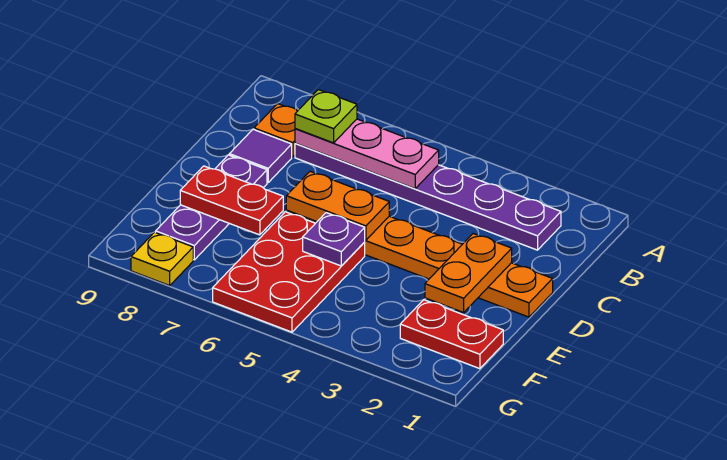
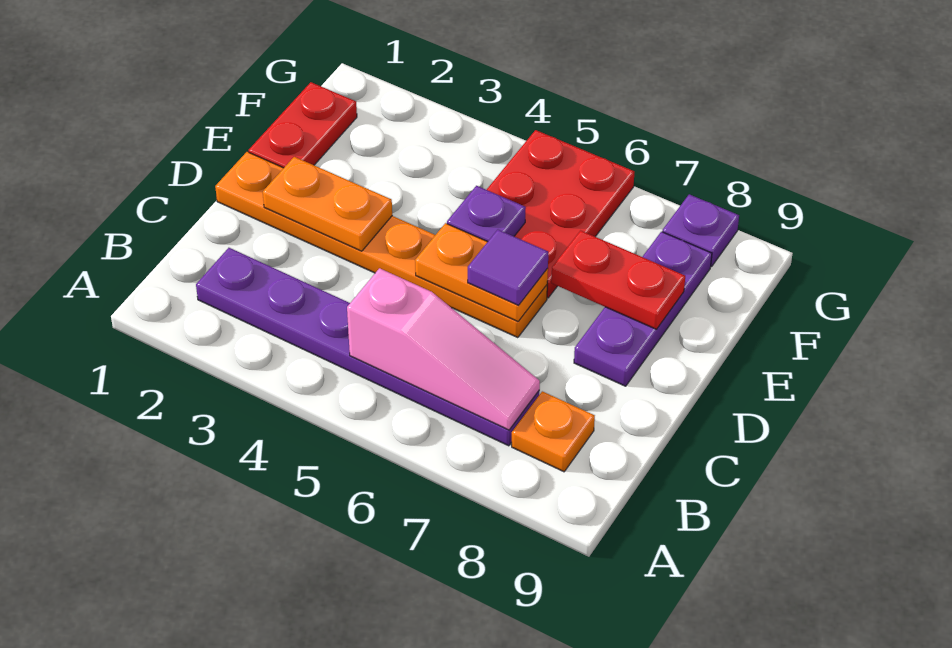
pink 1x3 plate [295,119,439,189] -> pink 1x3 slope [347,268,540,430]
lime 1x1 plate [295,90,357,143] -> none
purple 1x1 tile [229,129,292,183] -> purple 1x1 tile moved to [468,230,548,305]
orange 1x2 plate [425,234,512,312] -> orange 1x2 plate turned to [263,157,392,251]
red 1x2 plate [400,300,503,369] -> red 1x2 plate turned to [249,82,357,168]
yellow 1x1 plate [131,232,193,286] -> purple 1x1 plate [662,194,739,267]

